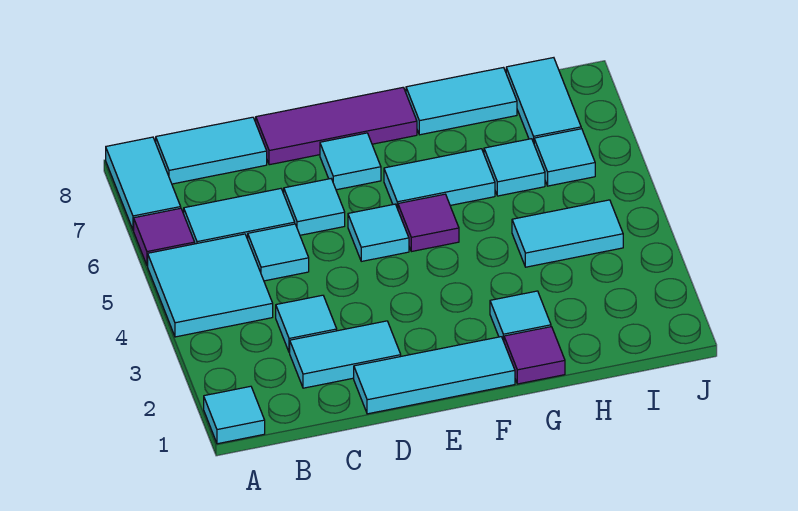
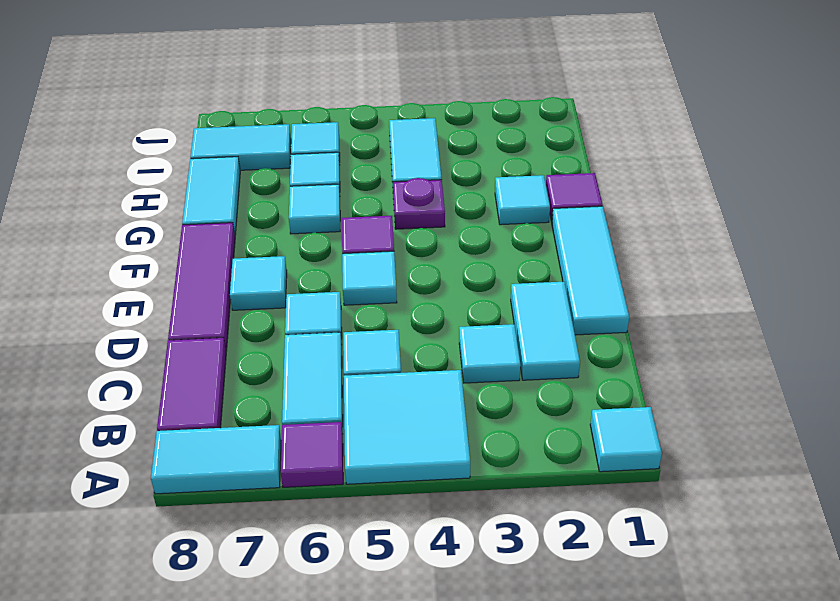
cyan 1x2 tile [156,117,267,184] -> purple 1x2 tile [157,338,226,431]
cyan 1x2 tile [384,149,495,209] -> cyan 1x1 tile [289,184,340,234]
none -> purple 1x1 plate [393,178,445,229]

